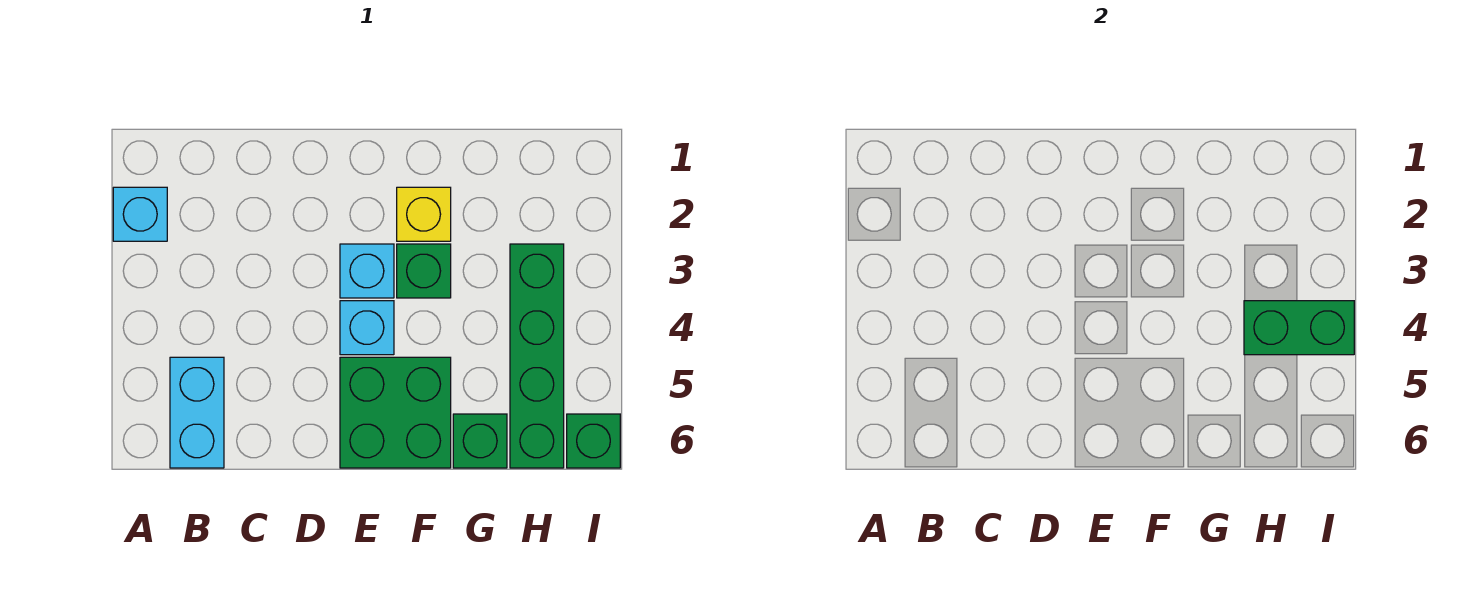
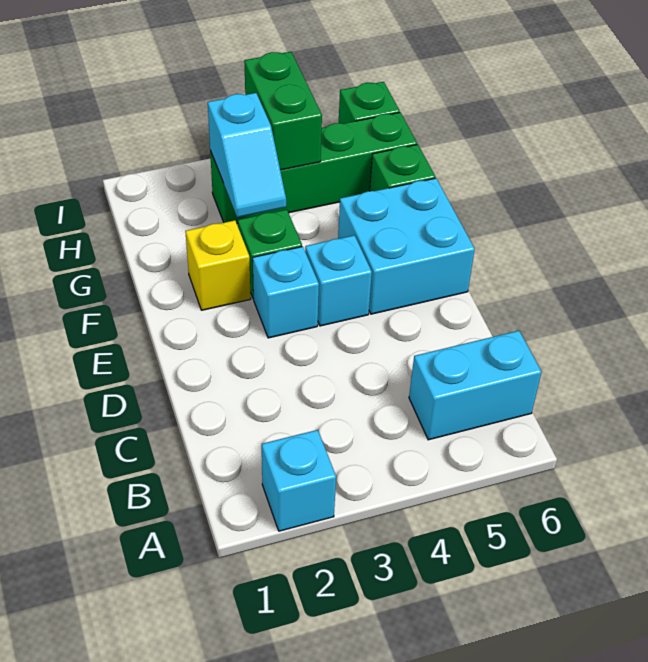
green 2x2 brick [340,357,451,468] -> cyan 2x2 brick [338,178,475,314]
none -> cyan 1x2 slope [208,93,286,217]

